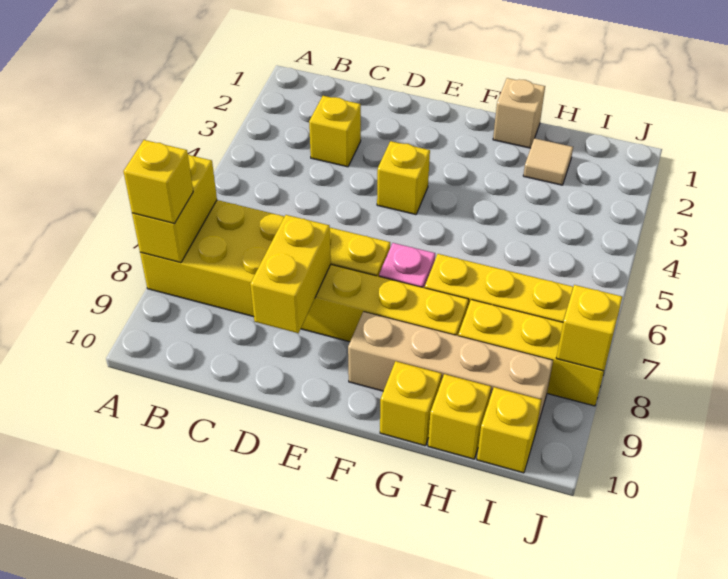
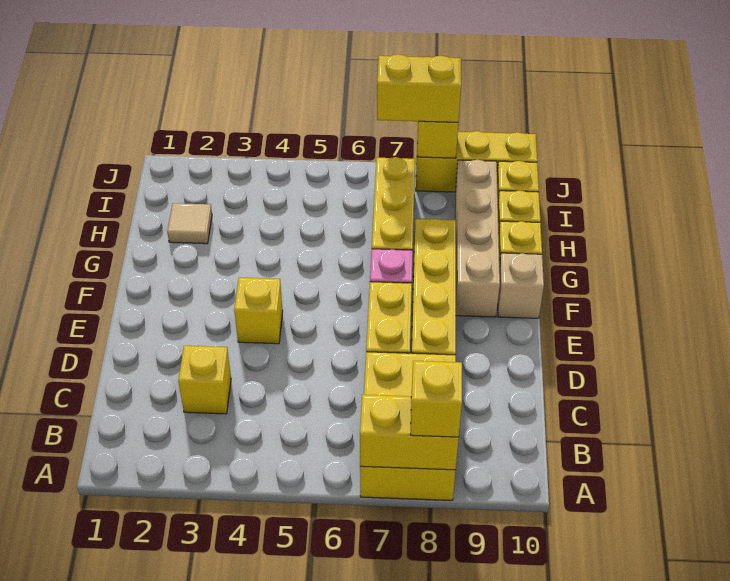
yellow 1x2 brick [250,215,331,333] -> yellow 1x2 brick moved to [377,54,461,122]
tan 1x1 brick [493,78,545,148] -> tan 1x1 brick moved to [498,253,544,318]
yellow 1x3 brick [458,300,609,406] -> yellow 1x3 brick turned to [416,131,537,192]

